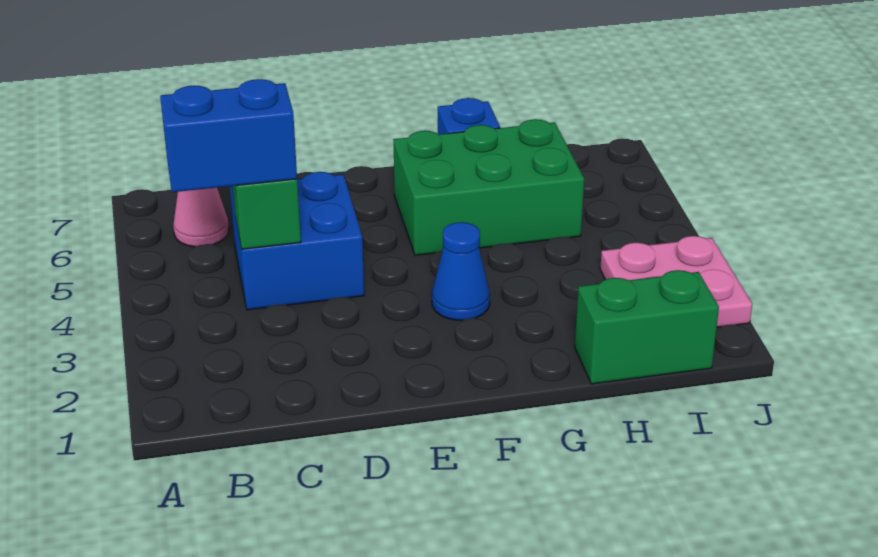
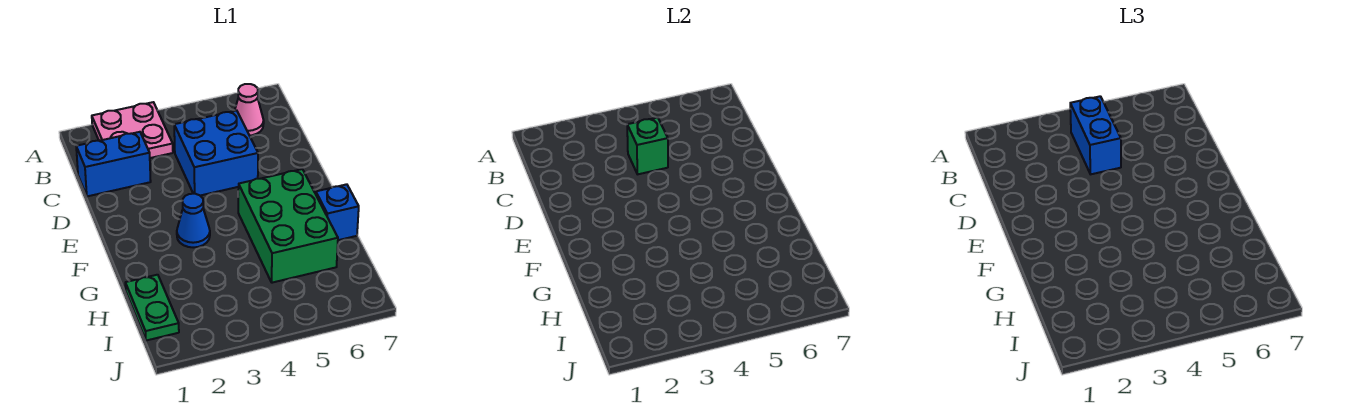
none -> blue 1x2 brick [76,132,151,196]
green 1x2 brick [575,270,719,384] -> green 1x2 plate [125,275,179,341]
pink 2x2 plate [600,236,752,327] -> pink 2x2 plate moved to [92,102,173,158]

